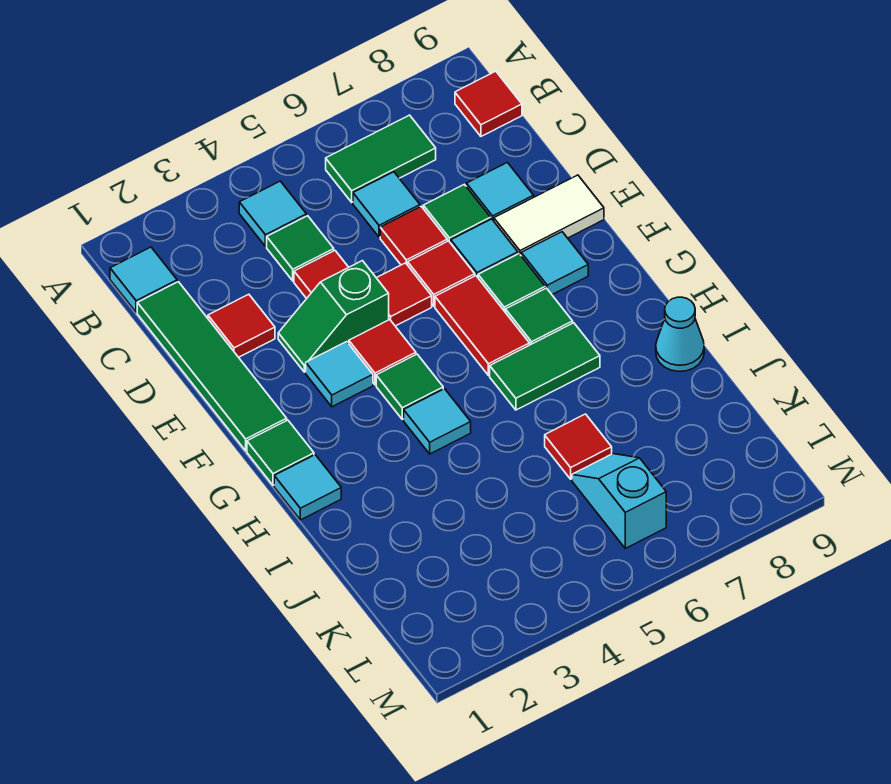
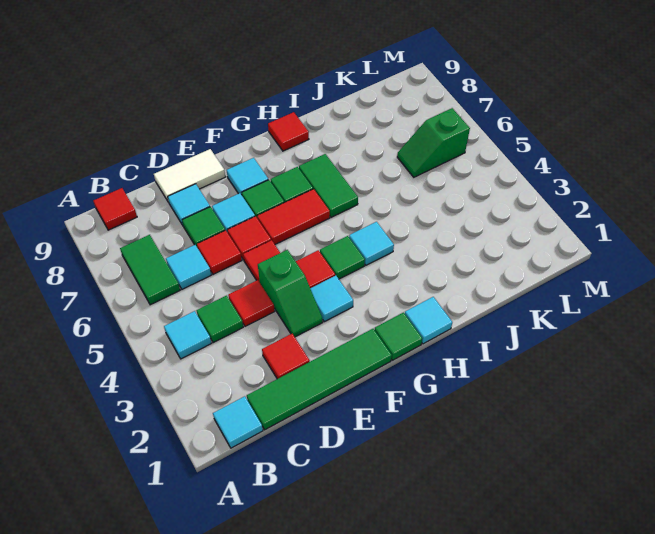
white 1x2 tile [494,175,604,255] -> white 1x2 tile turned to [154,149,225,202]
cyan 1x1 cone [656,297,704,372] -> none
red 1x1 tile [545,414,612,479] -> red 1x1 tile moved to [268,112,309,151]
cyan 1x2 slope [572,454,666,548] -> green 1x2 slope [397,108,470,177]

